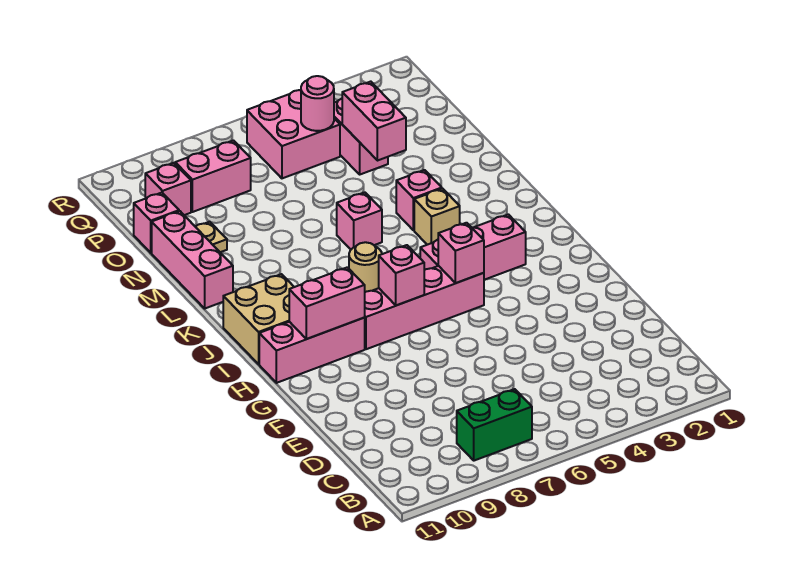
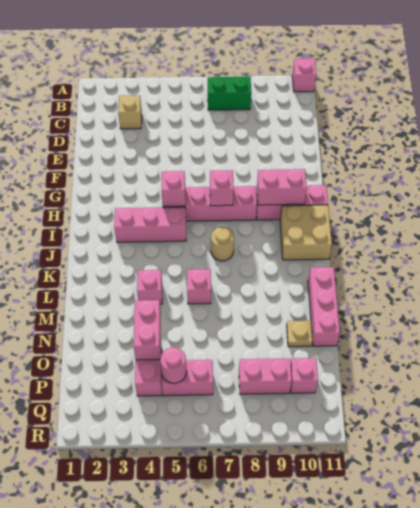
tan 1x1 brick [414,189,460,245] -> tan 1x1 brick moved to [118,96,142,129]
pink 1x1 brick [134,193,179,253] -> pink 1x1 brick moved to [292,59,316,92]
pink 2x2 brick [247,90,340,178] -> pink 1x2 brick [162,360,213,396]

